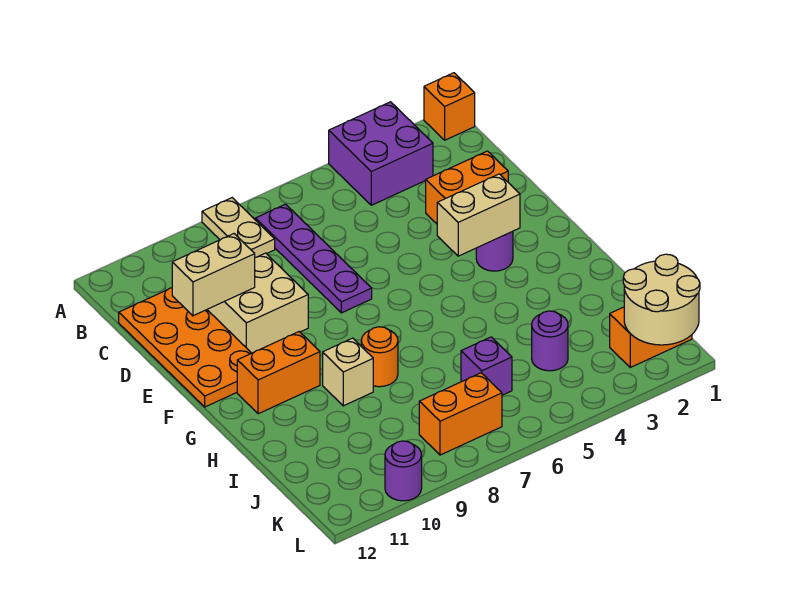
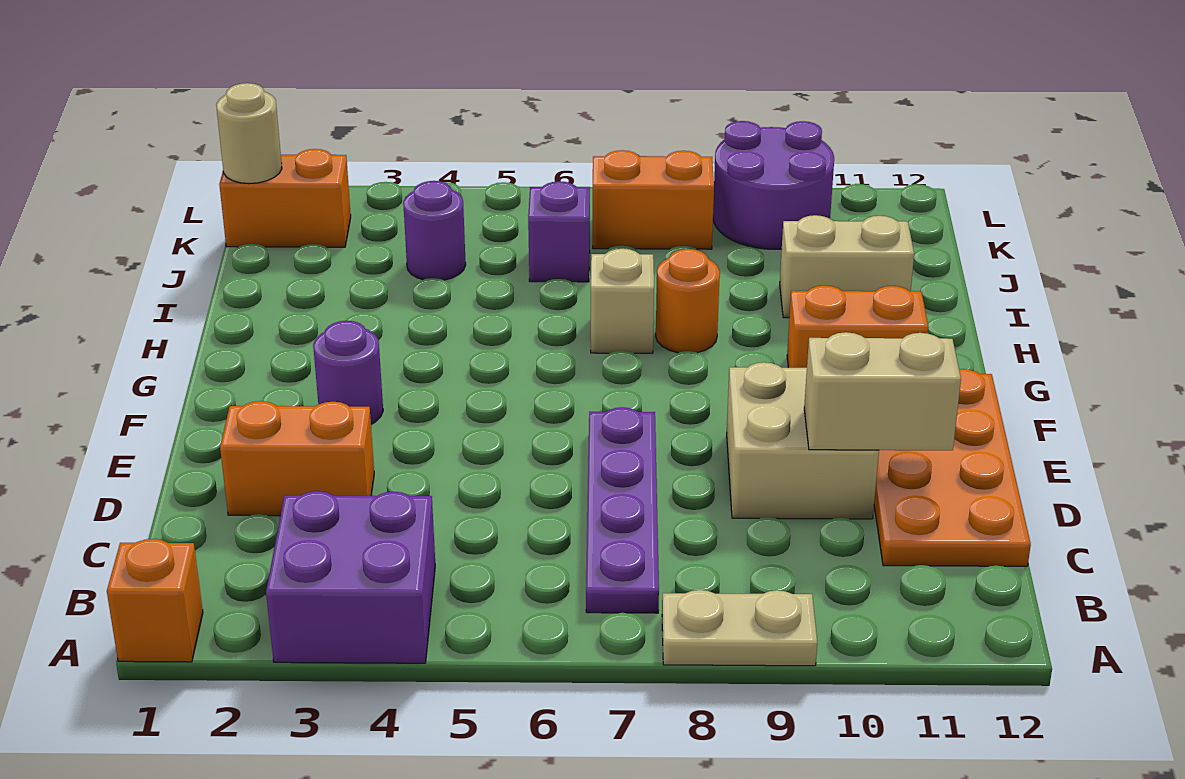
tan 1x2 plate [202,198,275,257] -> tan 1x2 plate turned to [662,590,817,666]
tan 1x2 brick [437,174,520,256] -> tan 1x2 brick moved to [780,215,914,318]
tan 1x1 brick [323,338,373,406] -> tan 1x1 brick moved to [591,249,654,353]
tan 2x2 round brick [623,254,700,345] -> tan 1x1 round brick [216,83,282,184]
purple 1x1 round brick [385,441,422,501] -> purple 2x2 round brick [713,121,834,249]

